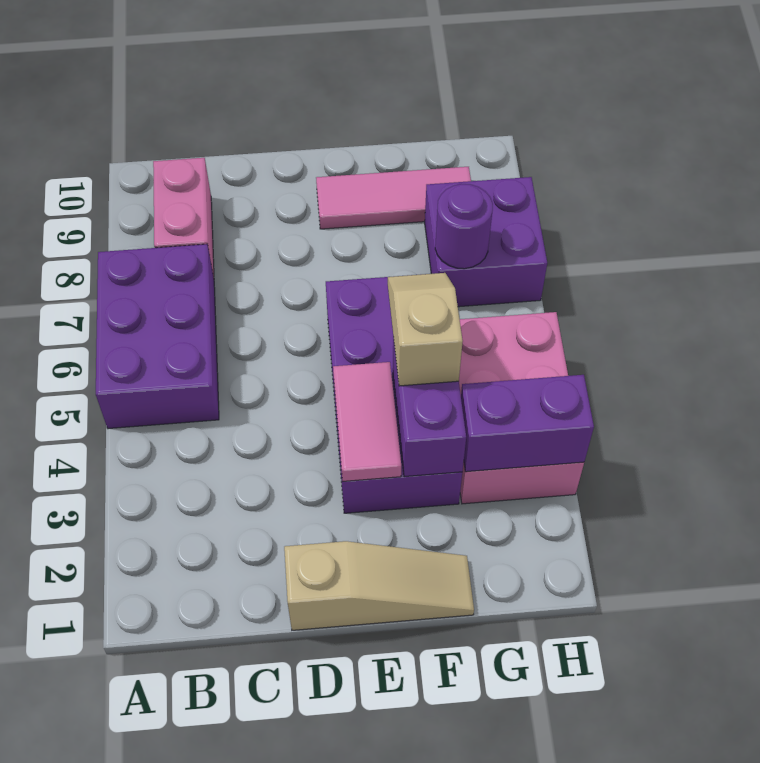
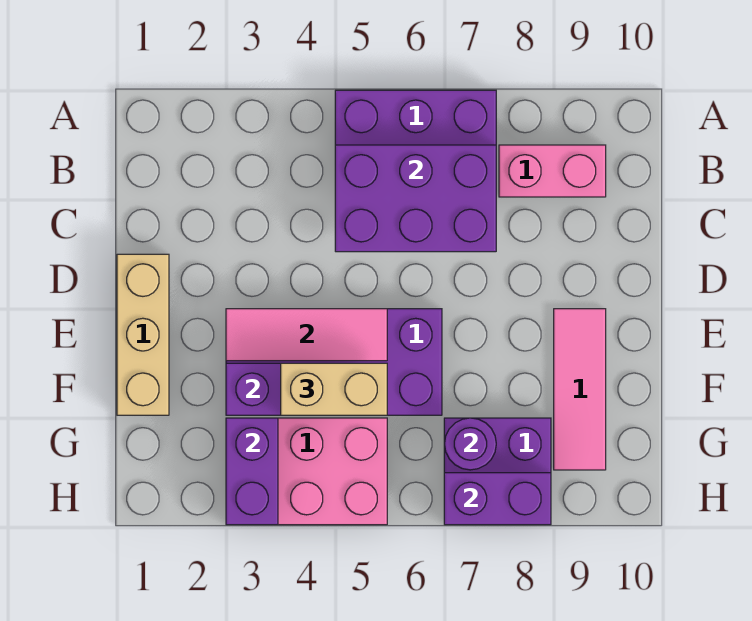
none -> purple 2x3 brick [335,145,496,252]
tan 1x3 slope [284,541,474,630] -> tan 1x3 brick [117,254,169,415]
pink 1x2 tile [333,362,401,482] -> pink 1x3 tile [226,309,387,361]
tan 1x2 slope [388,273,463,386] -> tan 1x2 brick [281,363,387,415]
none -> purple 1x2 brick [444,473,551,525]

